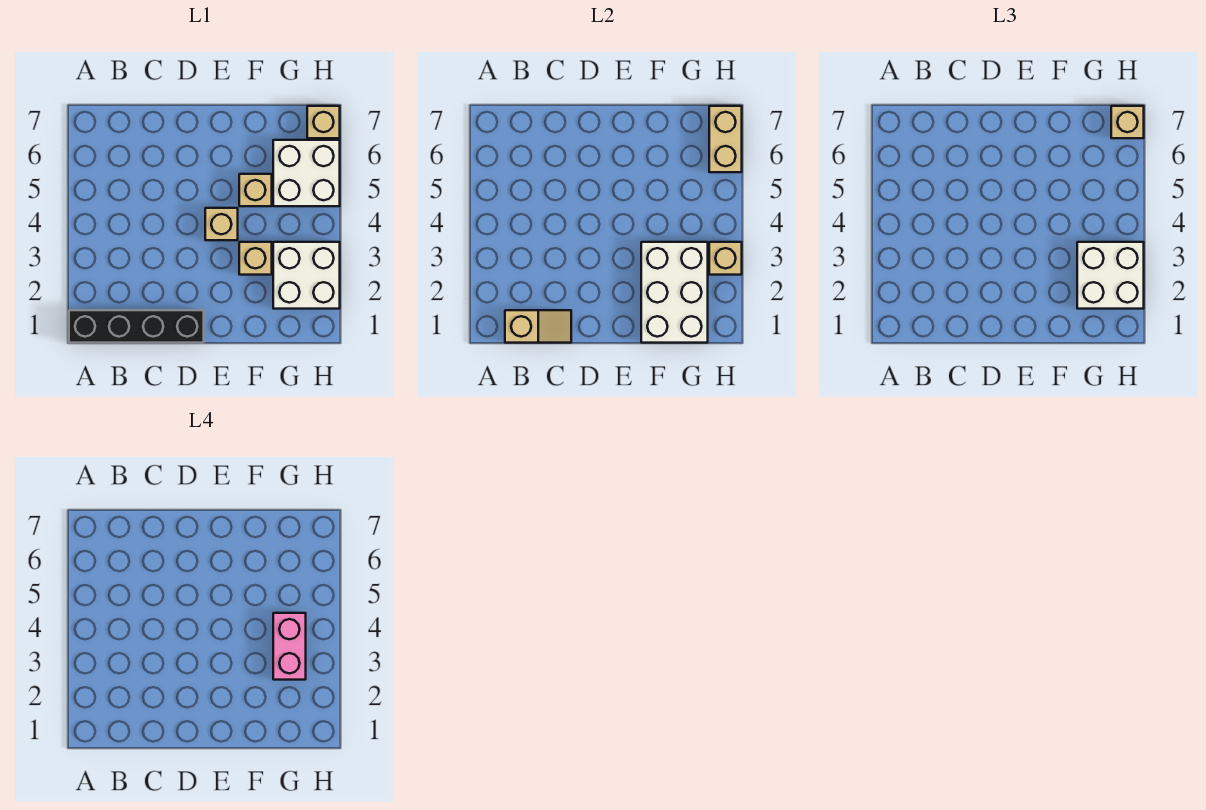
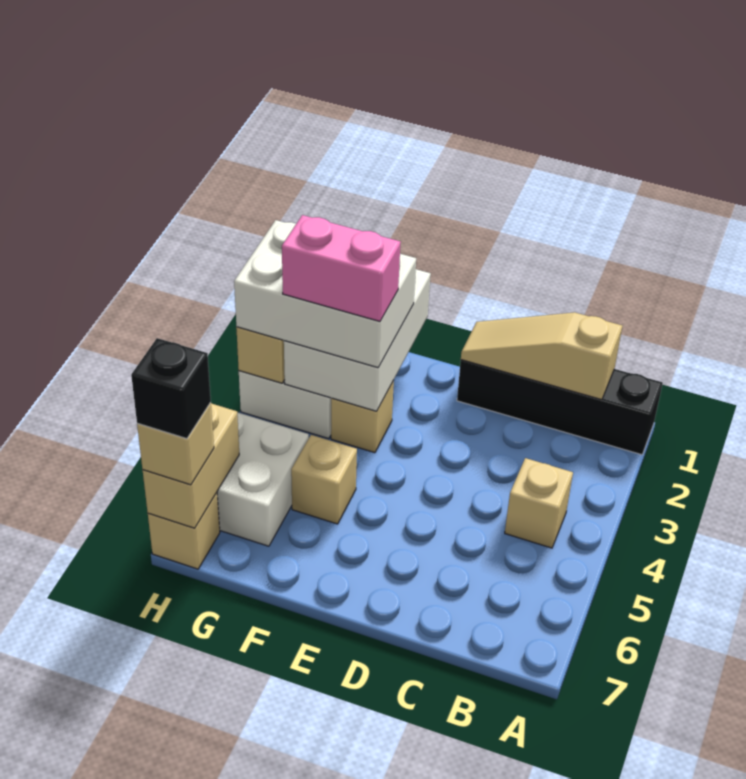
tan 1x2 slope [505,310,571,343] -> tan 1x3 slope [461,312,622,400]
tan 1x1 brick [205,208,238,240] -> tan 1x1 brick moved to [505,458,573,548]
white 2x2 brick [1077,242,1144,309] -> white 2x3 brick [234,220,416,368]
pink 1x2 brick [273,613,306,680] -> pink 1x2 brick turned to [282,215,401,321]
none -> black 1x1 brick [131,338,211,439]

